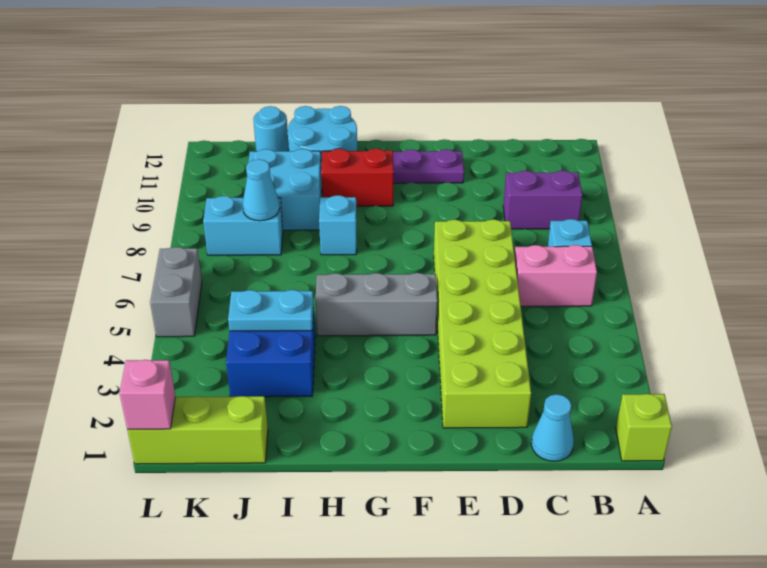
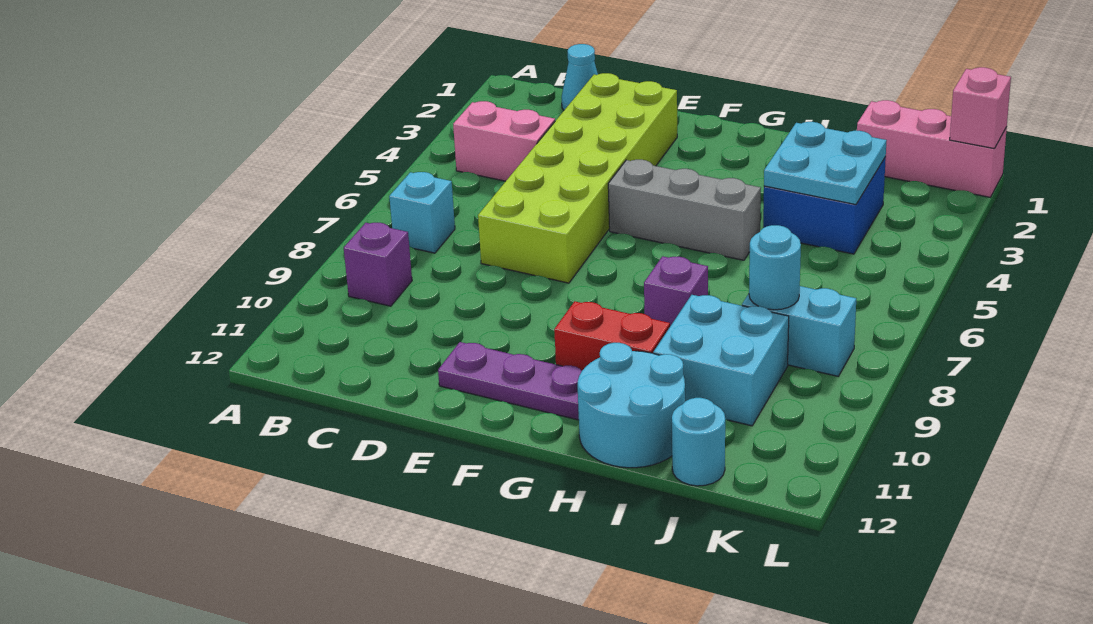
lime 1x1 brick [616,394,672,461] -> none
pink 1x2 brick [514,245,597,306] -> pink 1x2 brick moved to [453,101,555,181]
purple 1x2 brick [503,171,582,229] -> purple 1x1 brick [344,223,412,306]
cyan 1x1 brick [319,195,357,255] -> purple 1x1 brick [644,256,708,326]
cyan 1x2 plate [228,290,313,331] -> cyan 2x2 plate [764,122,887,205]
lime 1x3 brick [127,396,268,464] -> pink 1x3 brick [857,100,1007,197]
cyan 1x1 cone [243,159,280,221] -> cyan 1x1 round brick [749,225,801,310]
grey 1x2 brick [150,247,202,337] -> none

